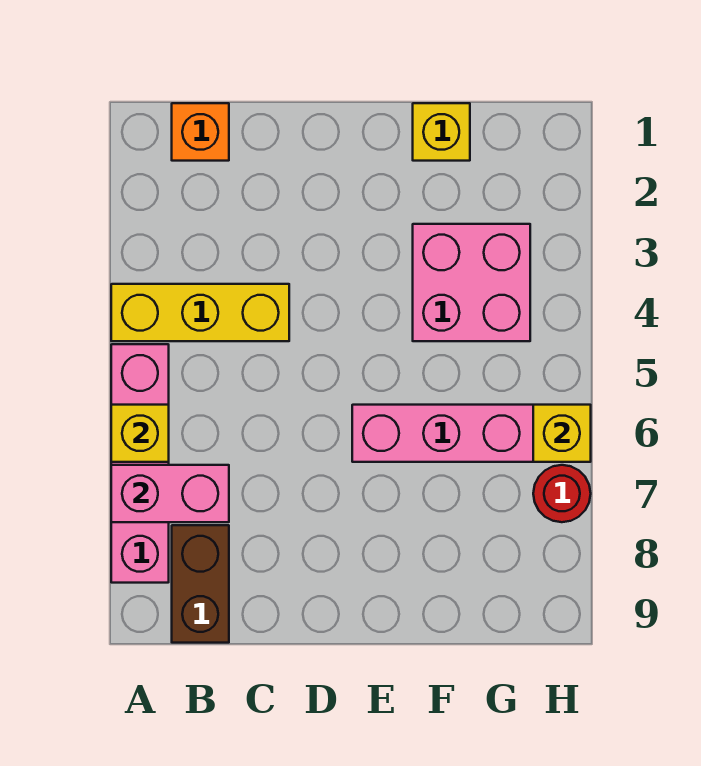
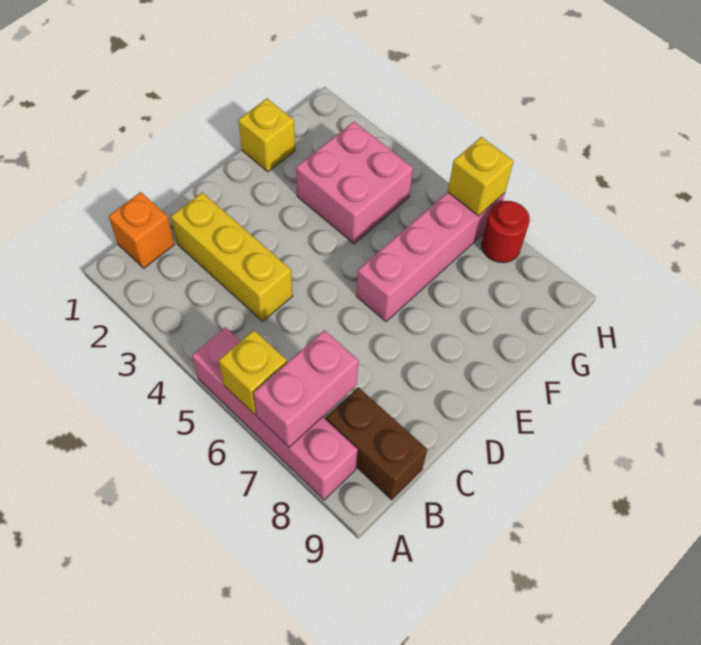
yellow 1x3 brick [111,284,289,341] -> yellow 1x3 brick turned to [171,192,292,321]

